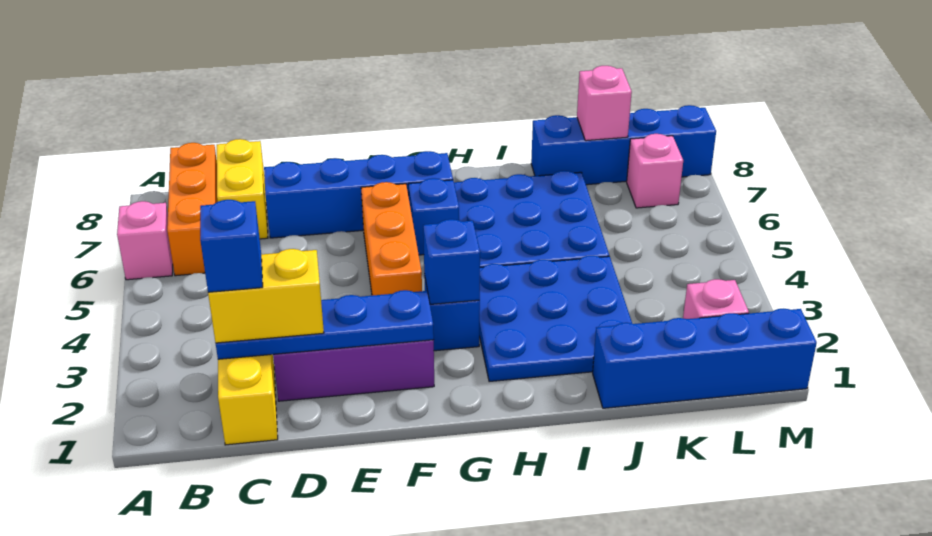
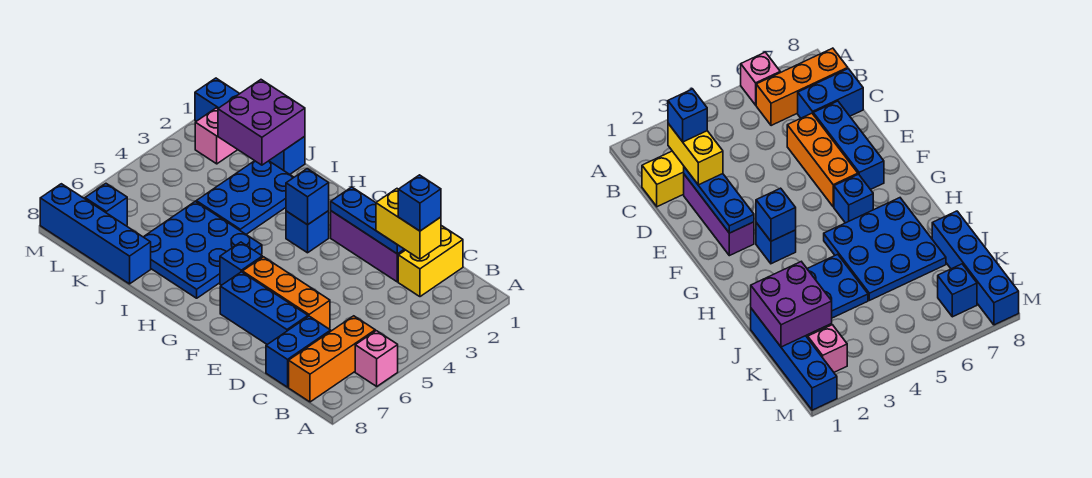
blue 1x4 plate [216,290,434,359] -> blue 1x3 plate [331,187,404,254]
yellow 1x2 brick [217,139,268,239] -> blue 1x2 brick [266,316,331,387]
blue 1x4 brick [264,151,453,238] -> blue 1x3 brick [220,272,308,344]
orange 1x3 brick [361,182,422,296] -> orange 1x3 brick turned to [242,257,330,329]
blue 3x3 plate [479,256,632,382] -> blue 2x3 plate [196,161,294,234]
none -> purple 2x2 brick [218,80,305,165]
pink 1x1 brick [577,66,632,141] -> none
pink 1x1 brick [627,134,683,208] -> blue 1x1 brick [85,184,127,226]

